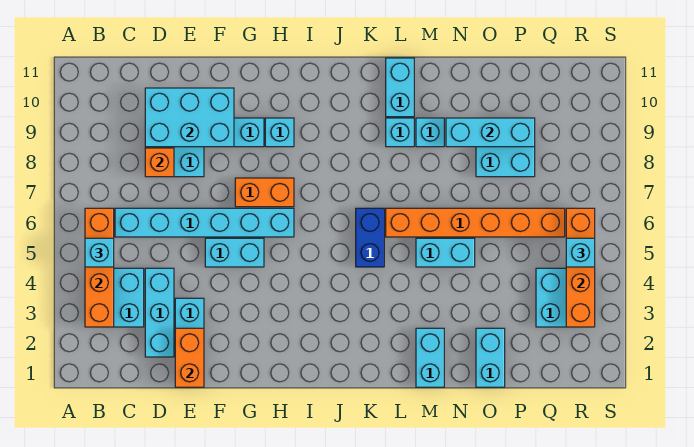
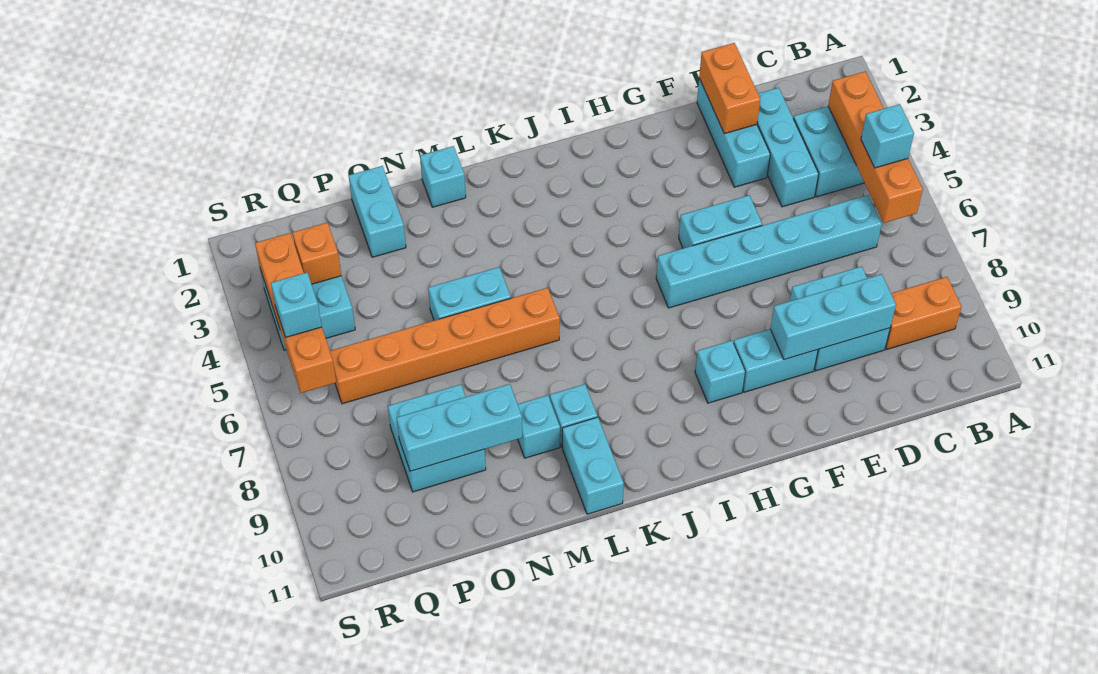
orange 1x1 brick [145,148,174,177] -> orange 1x1 brick moved to [292,222,341,284]
cyan 2x3 brick [145,88,234,147] -> cyan 1x3 brick [770,274,896,359]
orange 1x2 brick [235,178,294,207] -> orange 1x2 brick moved to [885,277,962,349]
blue 1x2 brick [356,208,384,267] -> none
cyan 1x2 brick [416,328,444,387] -> cyan 1x1 brick [420,146,466,207]

